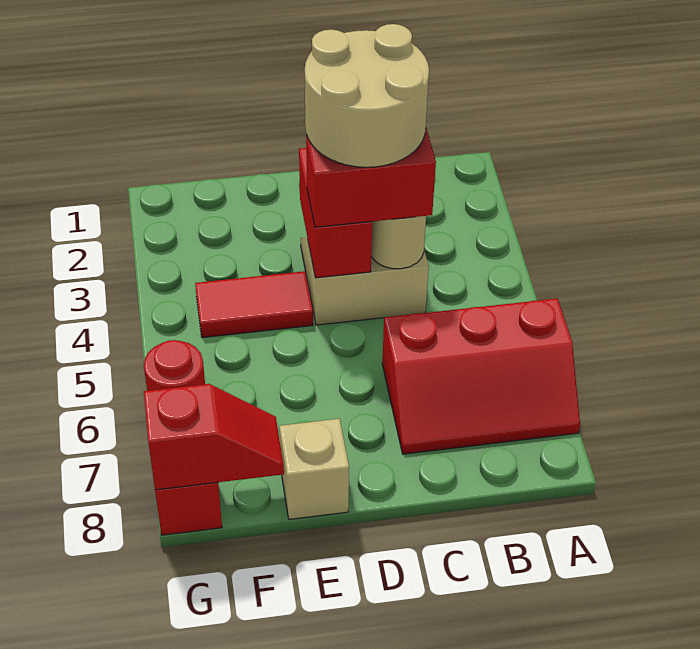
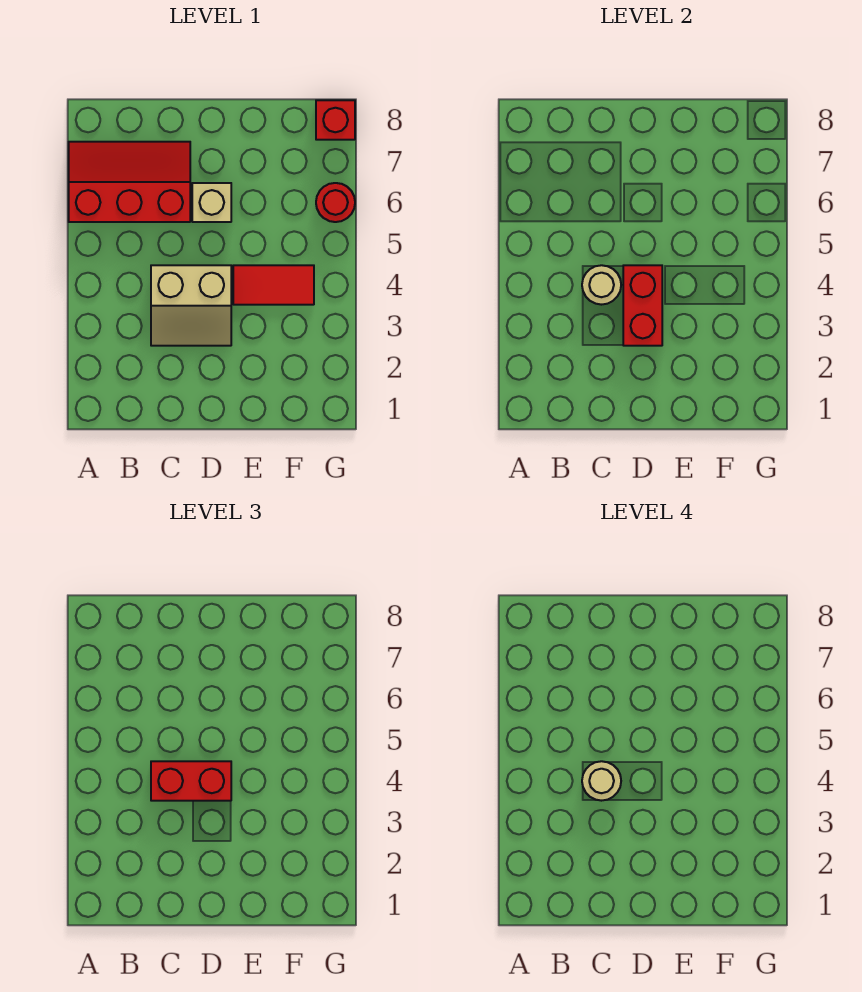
tan 2x2 round brick [305,24,429,167] -> tan 1x1 round brick [582,761,621,801]
tan 1x1 brick [279,419,349,519] -> tan 1x1 brick moved to [192,183,231,222]
red 1x2 slope [144,384,284,490] -> none

